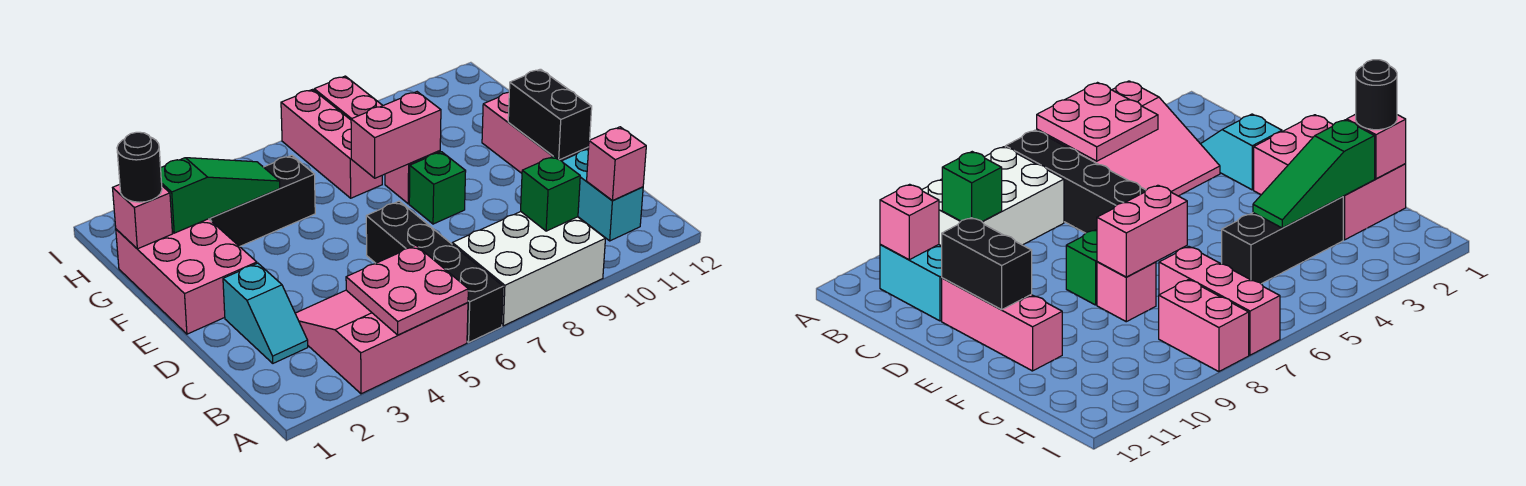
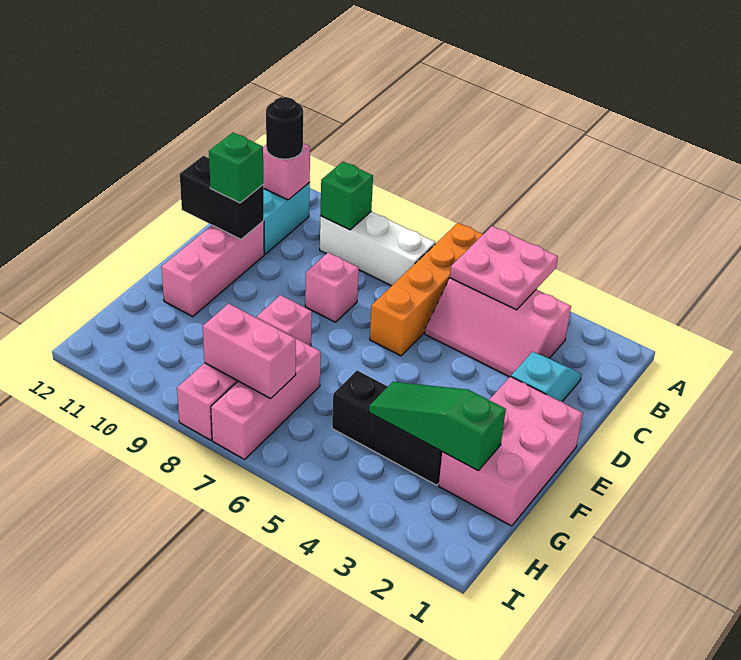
pink 3x3 slope [295,290,468,394] -> pink 2x3 slope [425,278,571,377]
black 1x4 brick [366,201,503,342] -> orange 1x4 brick [370,223,483,356]
white 2x3 brick [452,212,605,326] -> white 1x3 brick [320,212,435,286]
black 1x2 brick [508,69,592,160] -> black 1x2 brick turned to [180,156,264,239]
green 1x1 brick [409,152,466,224] -> green 1x1 brick moved to [209,133,263,203]
pink 1x2 brick [351,92,441,178] -> pink 1x2 brick moved to [203,303,296,398]
pink 1x1 brick [113,185,172,249] -> pink 1x1 brick moved to [305,253,359,322]
black 1x1 round brick [117,132,162,202] -> black 1x1 round brick moved to [266,97,303,159]

